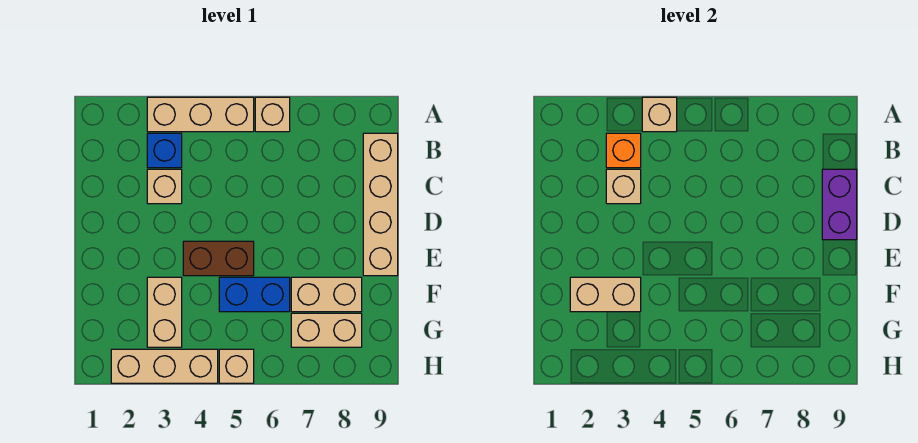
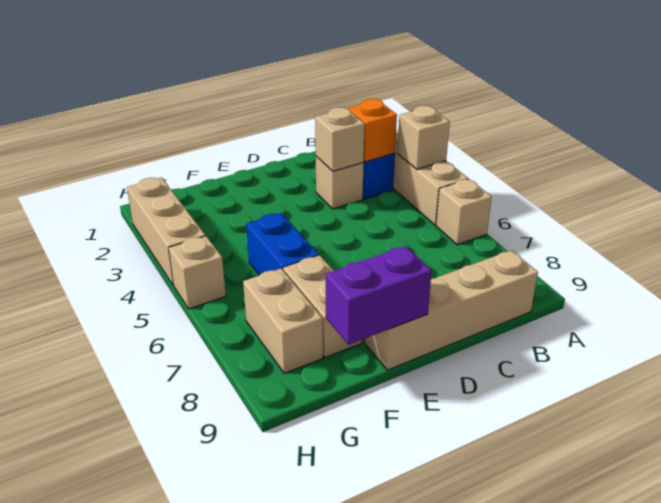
purple 1x2 brick [822,169,857,240] -> purple 1x2 brick moved to [326,246,432,345]
brown 1x2 brick [183,241,254,276] -> none
tan 1x2 brick [570,277,641,312] -> none
tan 1x2 brick [147,277,182,347] -> none

